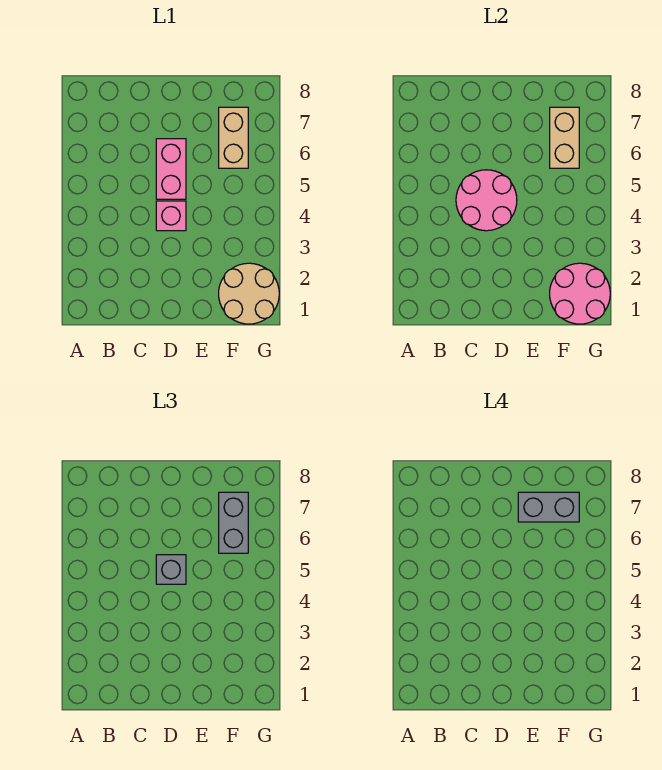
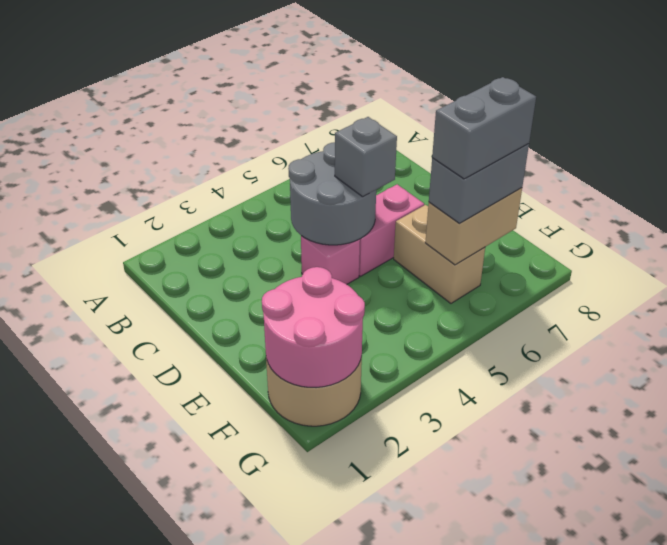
pink 2x2 round brick [456,170,517,231] -> grey 2x2 round brick [288,142,376,245]
grey 1x2 brick [518,492,579,522] -> grey 1x2 brick turned to [432,77,536,179]
tan 1x2 brick [219,107,248,168] -> tan 1x2 brick turned to [394,205,485,303]

